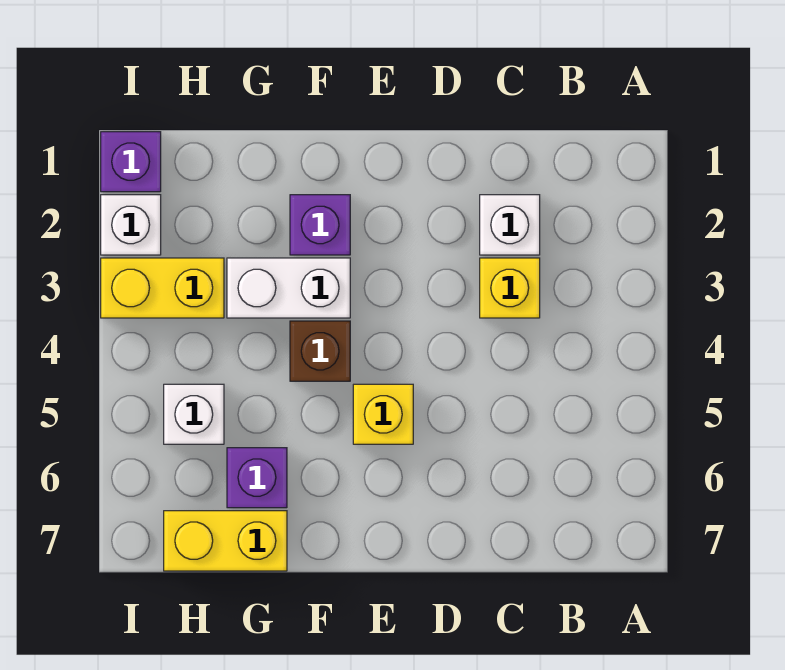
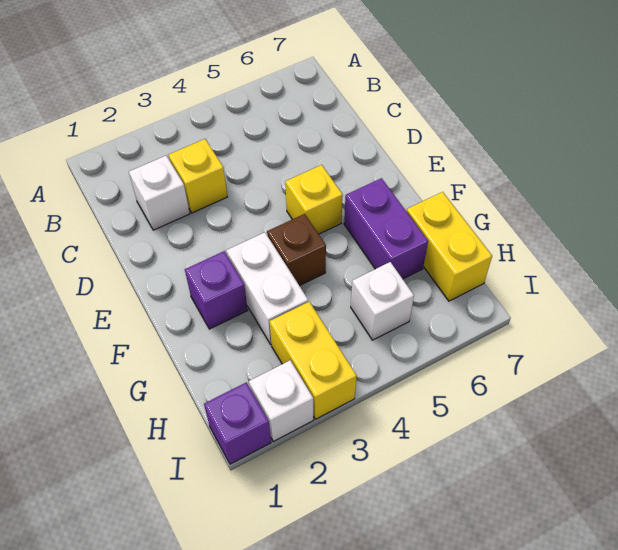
purple 1x1 brick [227,448,287,508] -> purple 1x2 brick [344,178,428,279]

